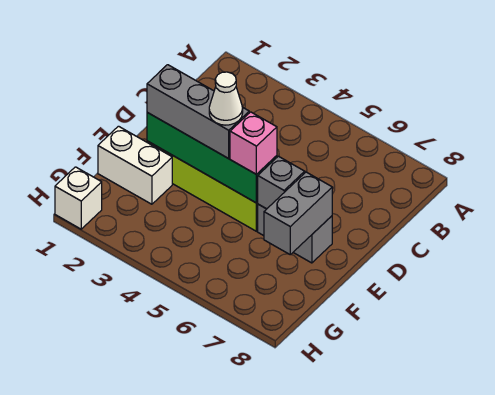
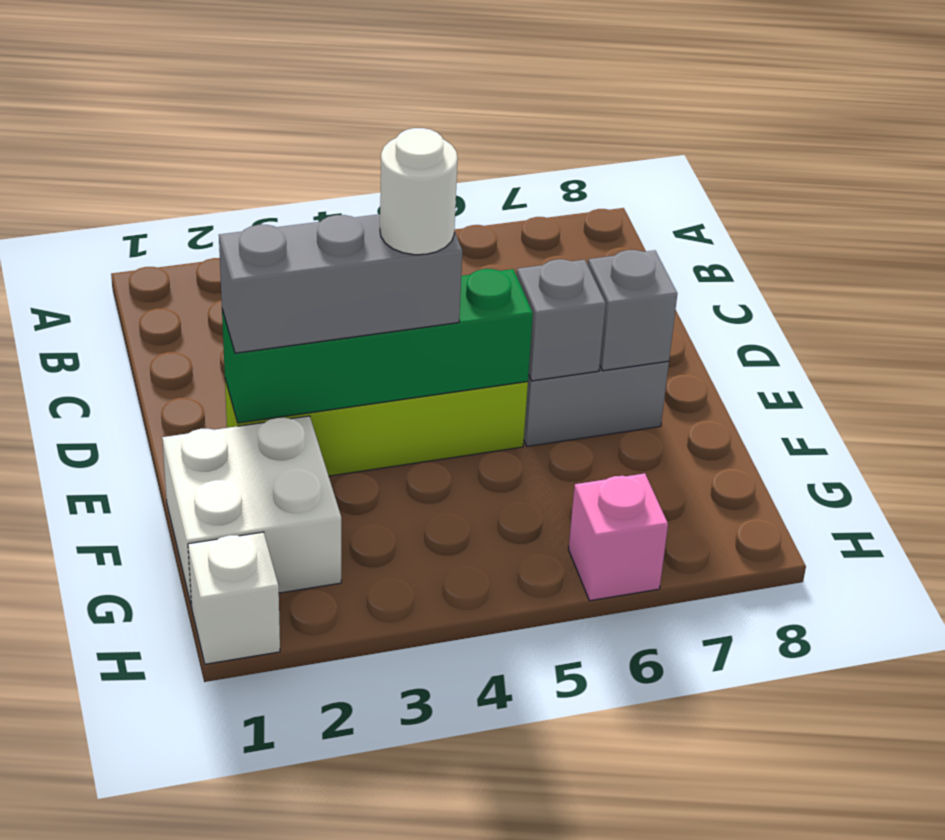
white 1x1 cone [209,72,243,125] -> white 1x1 round brick [380,128,457,255]
pink 1x1 brick [230,112,277,174] -> pink 1x1 brick moved to [569,473,668,601]
grey 1x2 brick [264,172,332,254] -> grey 1x1 brick [588,250,677,371]
white 1x2 brick [98,126,172,204] -> white 2x2 brick [162,416,341,607]

